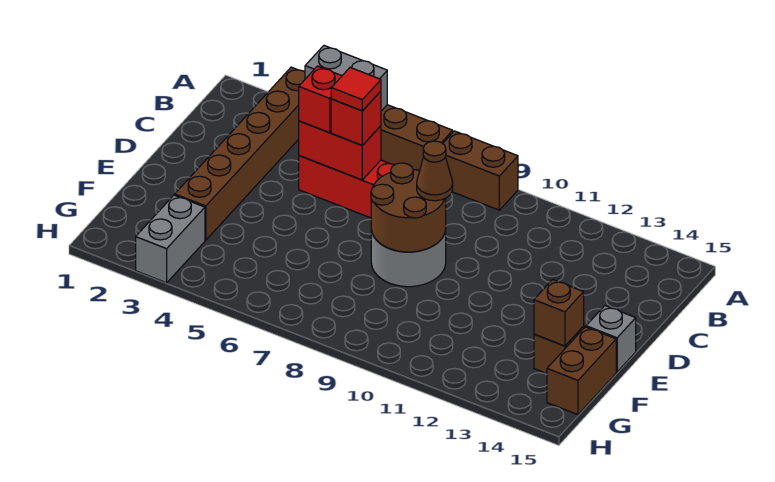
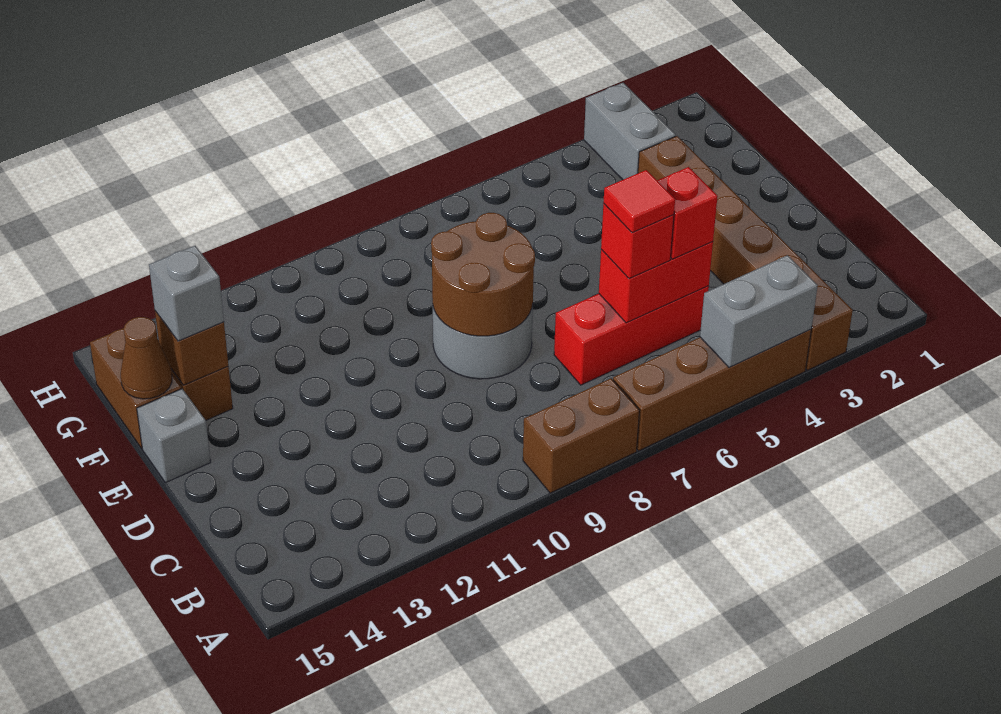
brown 1x1 cone [417,141,453,201] -> brown 1x1 cone moved to [121,317,172,399]
none -> grey 1x1 brick [149,246,224,341]

